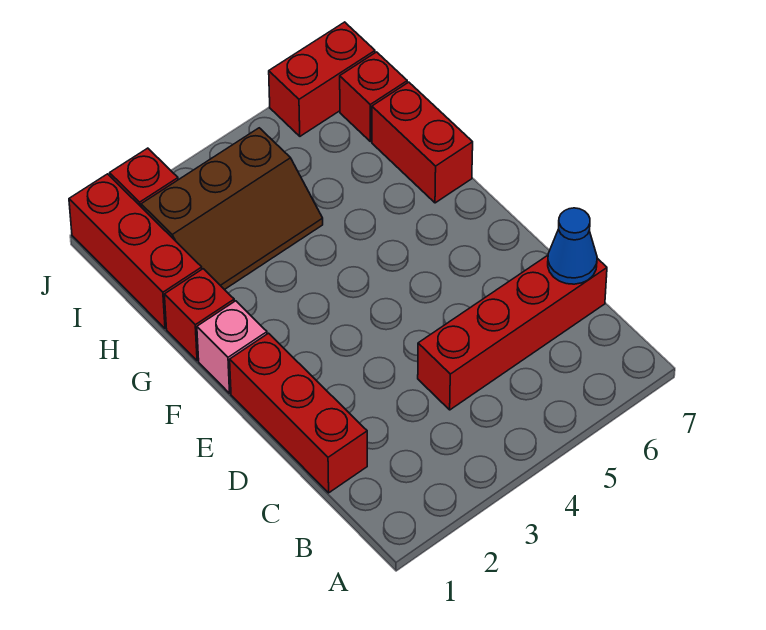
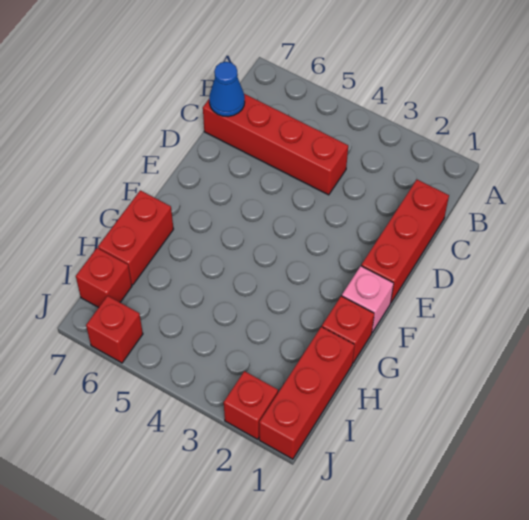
brown 2x3 slope [141,128,323,290] -> none
red 1x2 brick [269,22,375,136] -> red 1x1 brick [86,296,143,363]

